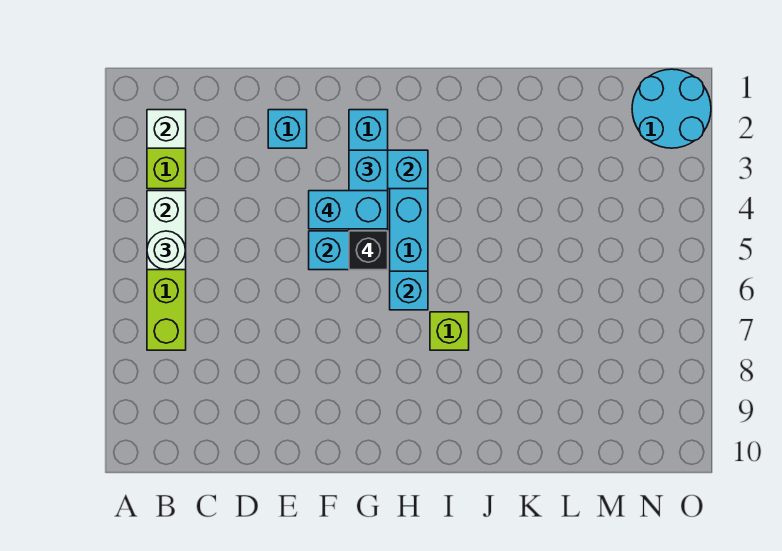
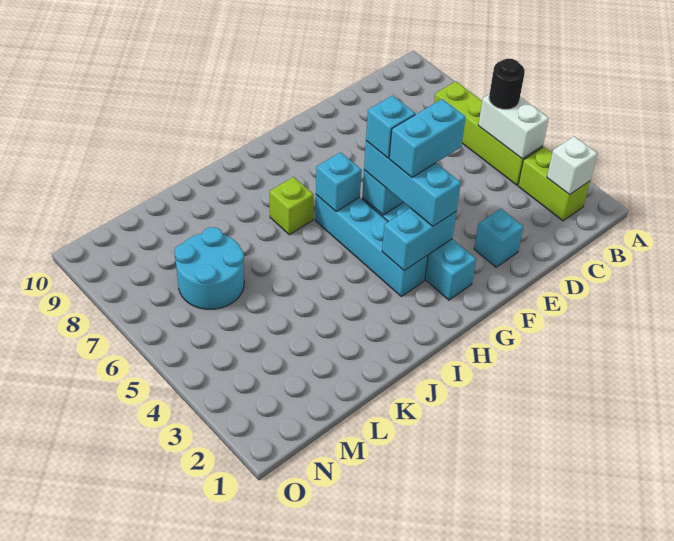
white 1x1 round brick [147,231,185,270] -> black 1x1 round brick [489,58,525,109]
black 1x1 brick [349,231,388,270] -> cyan 1x1 brick [366,95,416,158]
cyan 2x2 round brick [632,69,711,148] -> cyan 2x2 round brick moved to [174,227,244,309]

